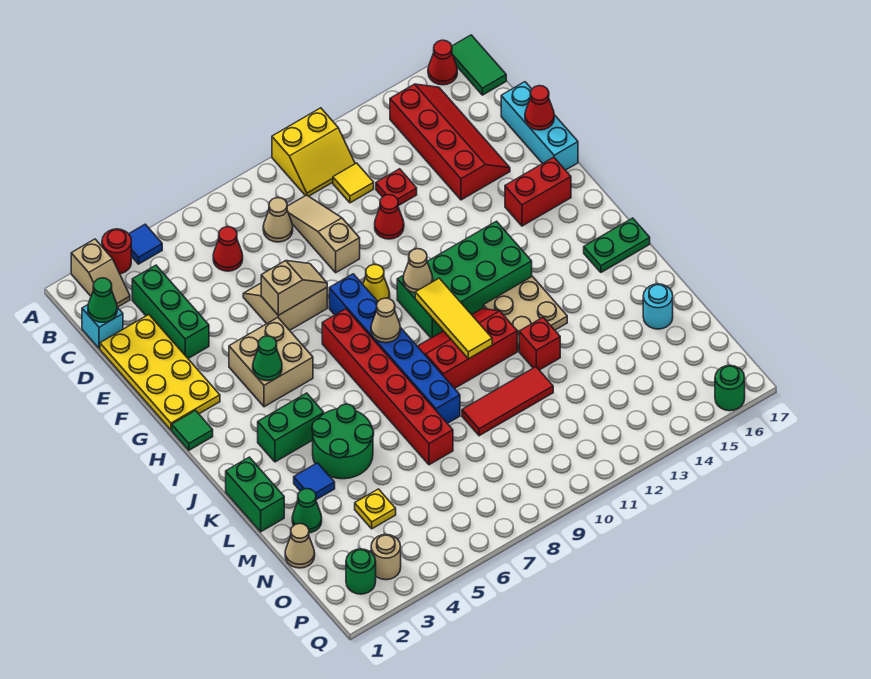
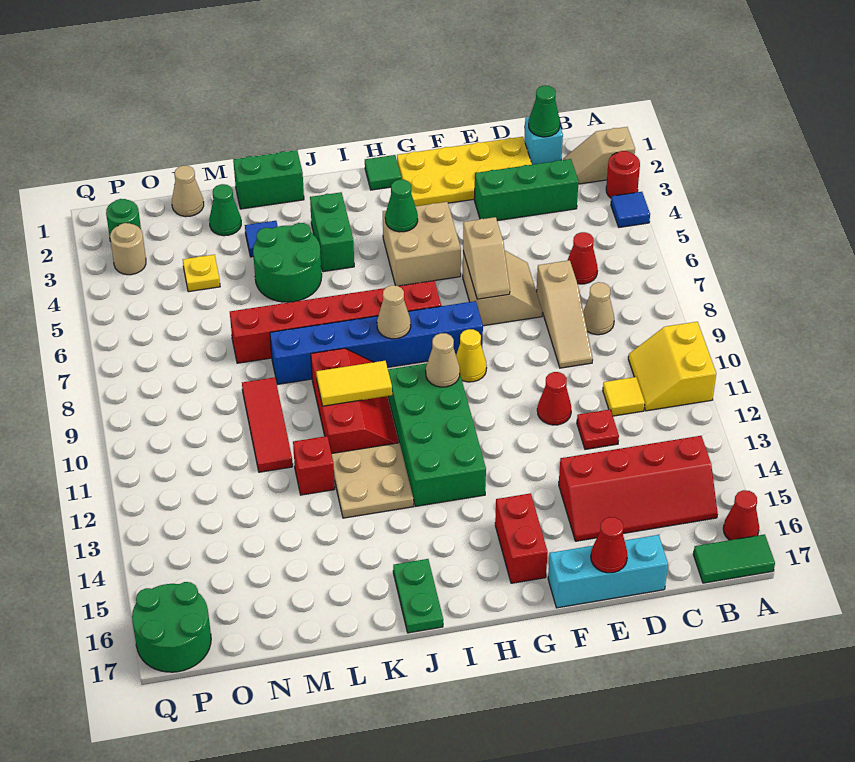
tan 1x3 slope [287,195,360,273] -> tan 1x3 slope turned to [537,260,593,368]
yellow 1x3 tile [415,278,492,359] -> yellow 1x2 tile [316,361,392,406]
cyan 1x1 round brick [643,284,673,329] -> none
green 1x1 round brick [715,365,745,411] -> green 2x2 round brick [132,582,211,672]

